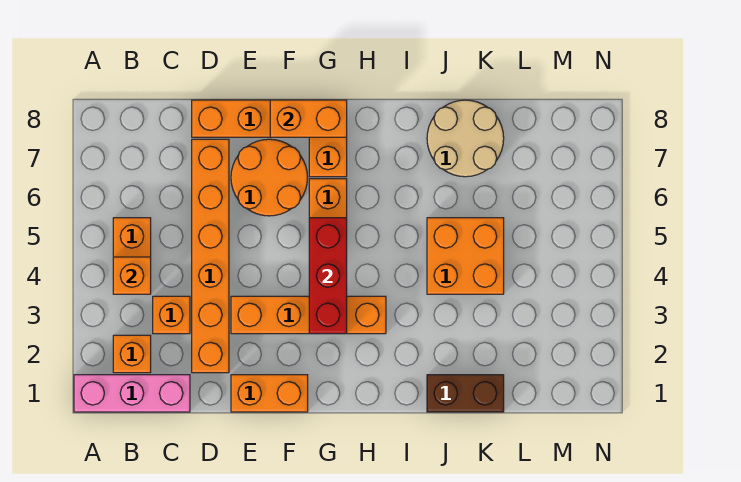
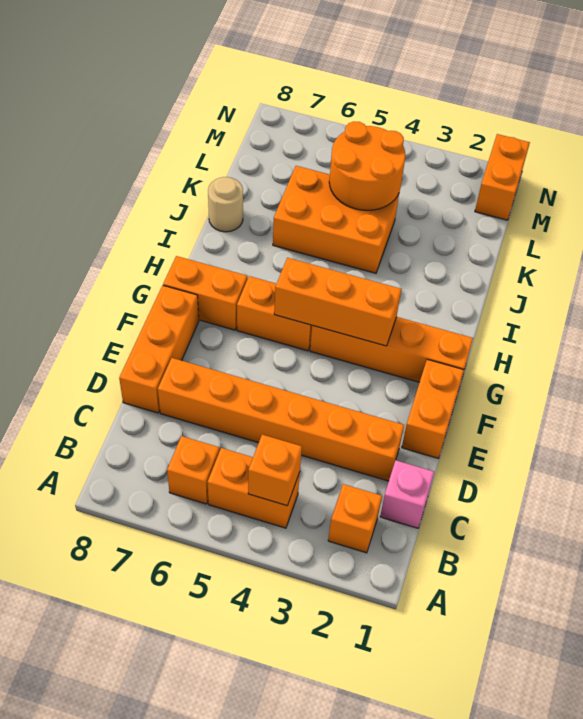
pink 1x3 brick [74,375,190,412] -> pink 1x1 brick [380,460,434,528]
orange 1x1 brick [153,296,190,334] -> orange 1x1 brick moved to [167,436,219,504]
orange 1x4 brick [231,296,386,334] -> orange 1x4 brick turned to [310,317,473,382]
orange 2x2 round brick [231,139,308,216] -> orange 2x2 round brick moved to [329,122,405,210]
orange 1x2 brick [270,100,347,137] -> orange 1x2 brick moved to [475,134,530,220]
red 1x3 brick [309,218,347,334] -> orange 1x3 brick [274,258,401,346]
brown 1x2 brick [427,375,504,412] -> none
orange 2x2 brick [427,218,504,294] -> orange 2x3 brick [273,166,399,273]
tan 2x2 round brick [427,100,504,177] -> tan 1x1 round brick [208,177,243,232]

